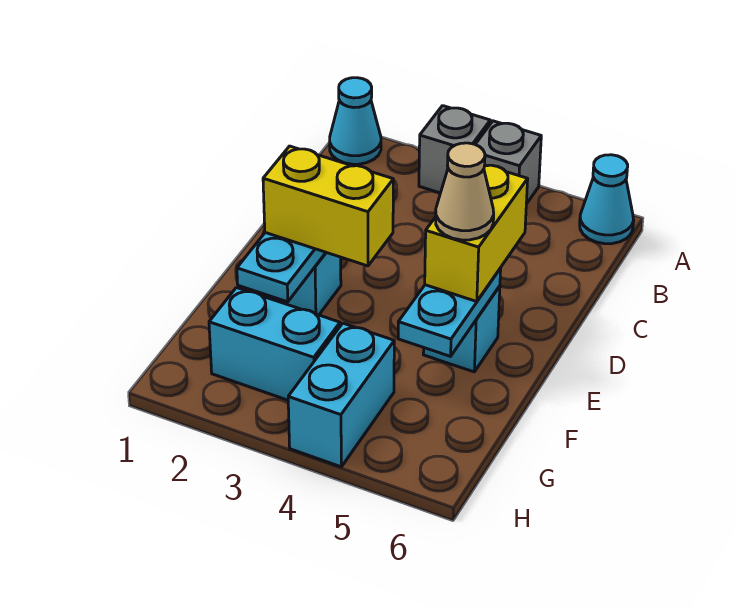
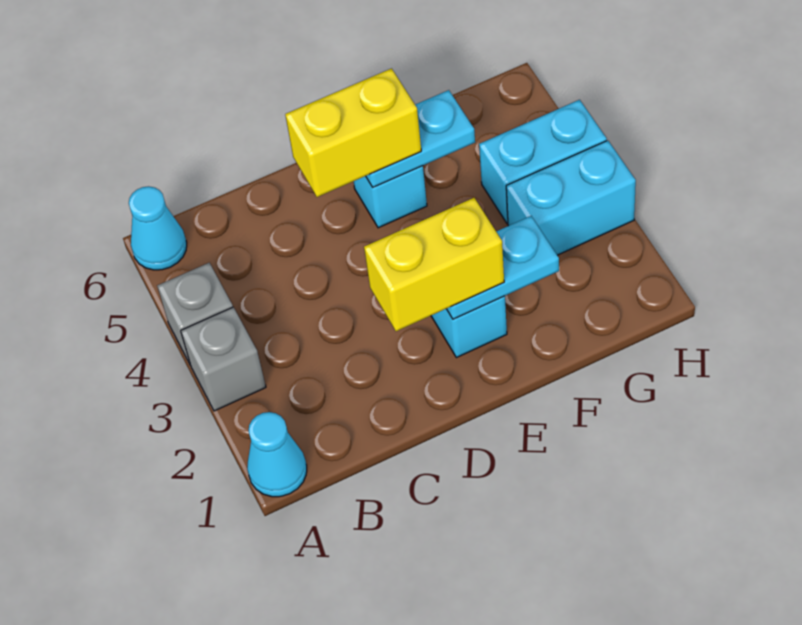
yellow 1x2 brick [263,146,393,266] -> yellow 1x2 brick turned to [364,198,504,331]
tan 1x1 cone [436,143,494,240] -> none
cyan 1x2 brick [209,288,340,400] -> cyan 1x2 brick turned to [506,140,636,255]

